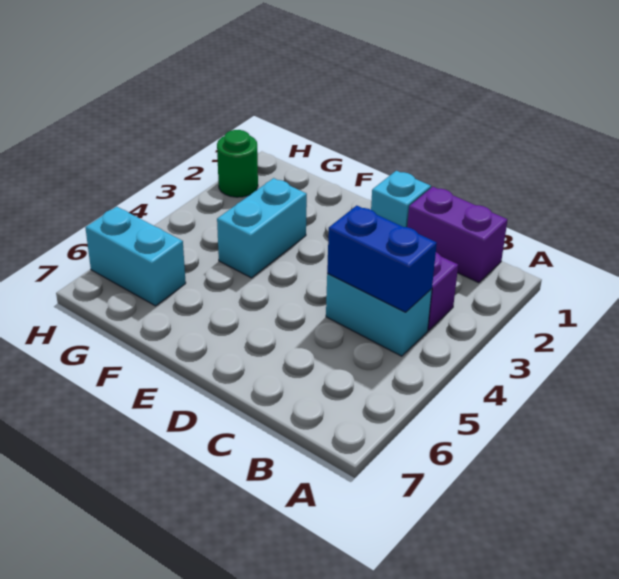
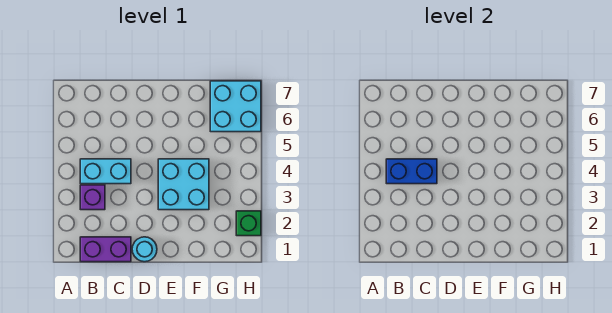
cyan 1x1 brick [371,171,431,227] -> cyan 1x1 round brick [132,237,157,262]
cyan 1x2 brick [217,178,307,278] -> cyan 2x2 brick [158,159,209,210]
cyan 1x2 brick [85,207,186,306] -> cyan 2x2 brick [210,81,261,132]
green 1x1 round brick [217,130,258,197] -> green 1x1 brick [236,211,261,236]

